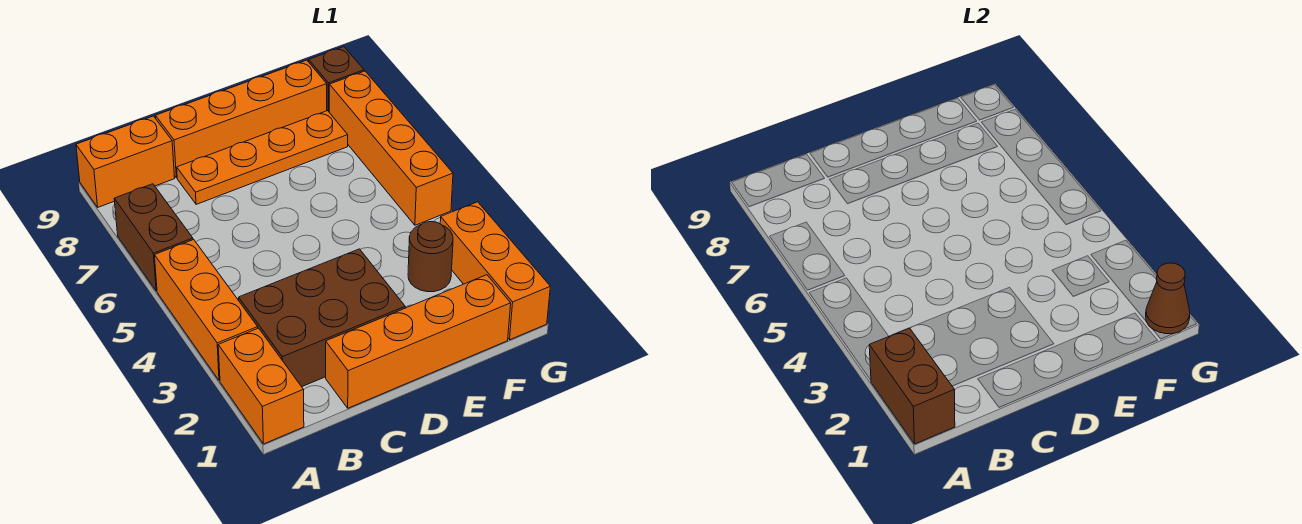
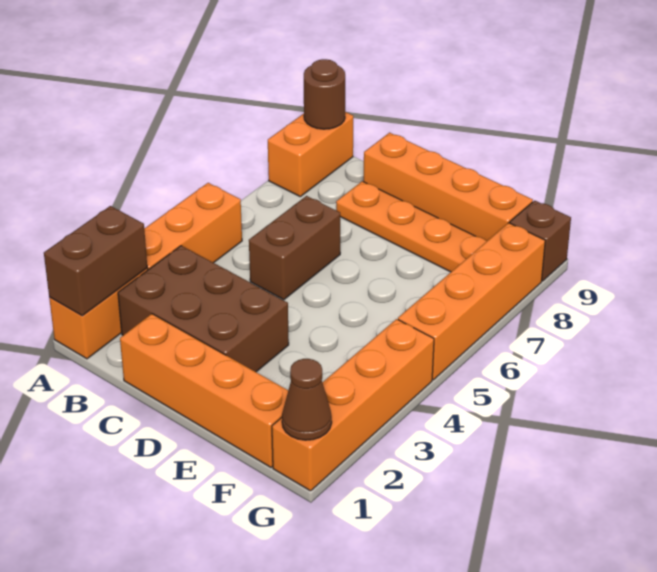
brown 1x2 brick [114,184,193,291] -> brown 1x2 brick moved to [249,196,340,300]
orange 1x2 brick [76,116,175,207] -> orange 1x2 brick turned to [268,112,353,197]
brown 1x1 round brick [408,222,453,292] -> brown 1x1 round brick moved to [304,59,345,129]
orange 1x3 brick [440,202,550,340] -> orange 1x4 brick [272,319,434,491]

